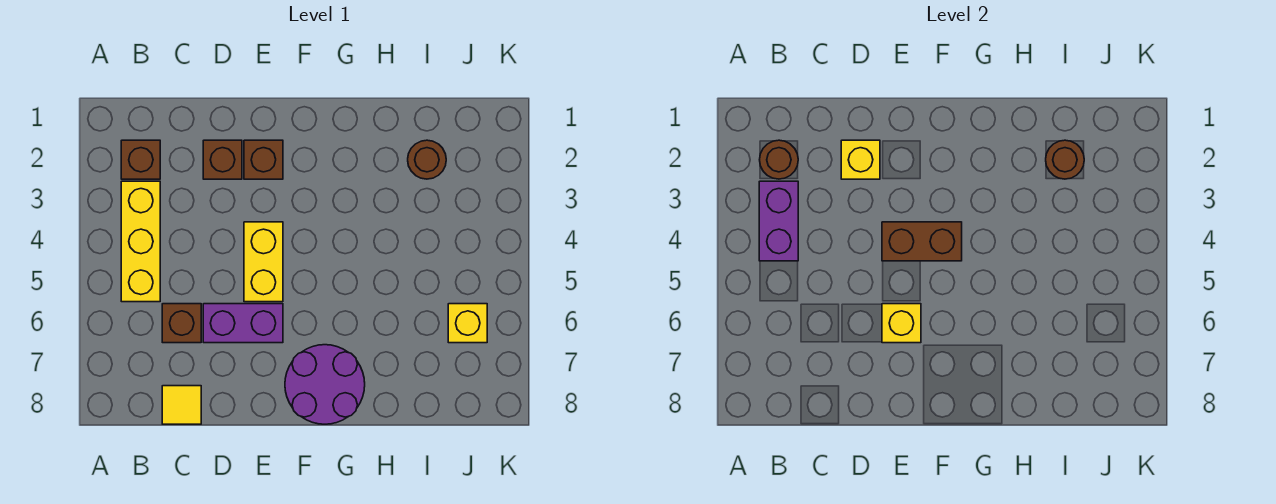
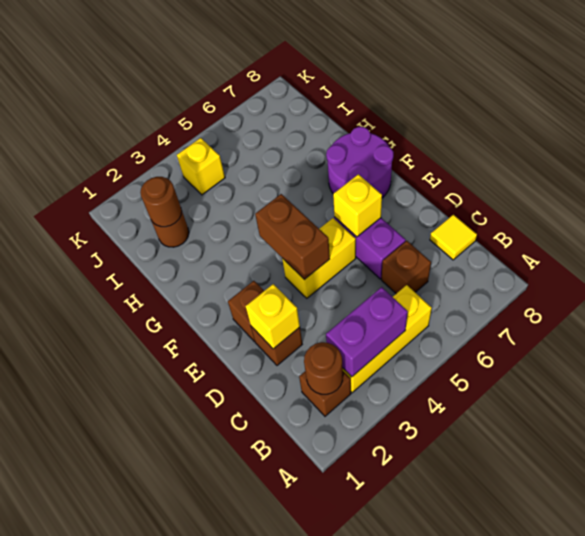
yellow 1x1 brick [448,304,487,343] -> yellow 1x1 brick moved to [177,138,225,195]

